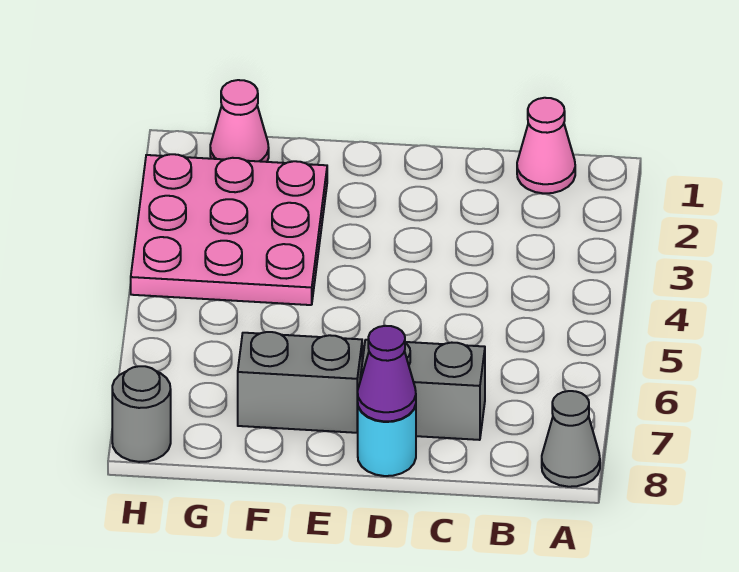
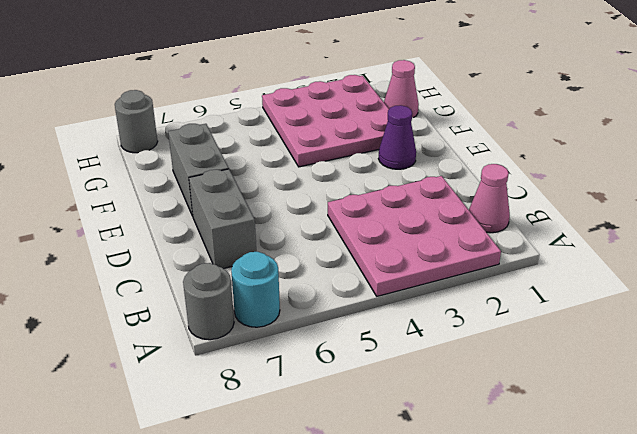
none -> pink 3x3 plate [328,176,501,296]
grey 1x1 cone [542,391,600,487] -> grey 1x1 round brick [183,263,234,340]
cyan 1x1 round brick [357,405,416,476] -> cyan 1x1 round brick moved to [231,252,280,327]
purple 1x1 cone [358,326,416,422] -> purple 1x1 cone moved to [378,105,416,169]

